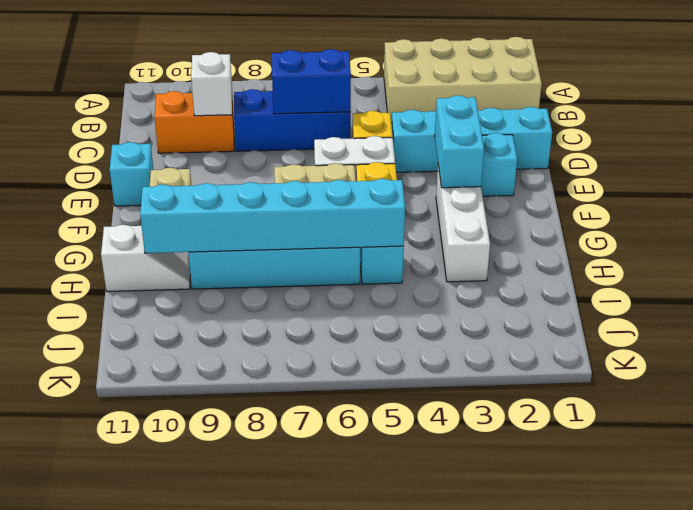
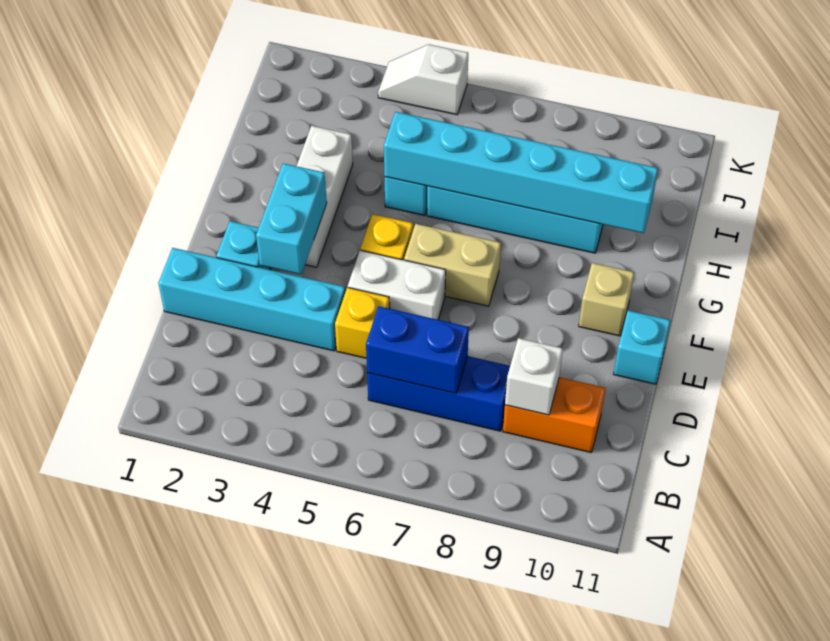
tan 2x4 brick [384,37,542,123] -> none
white 1x2 slope [101,225,190,292] -> white 1x2 slope moved to [378,44,468,115]

